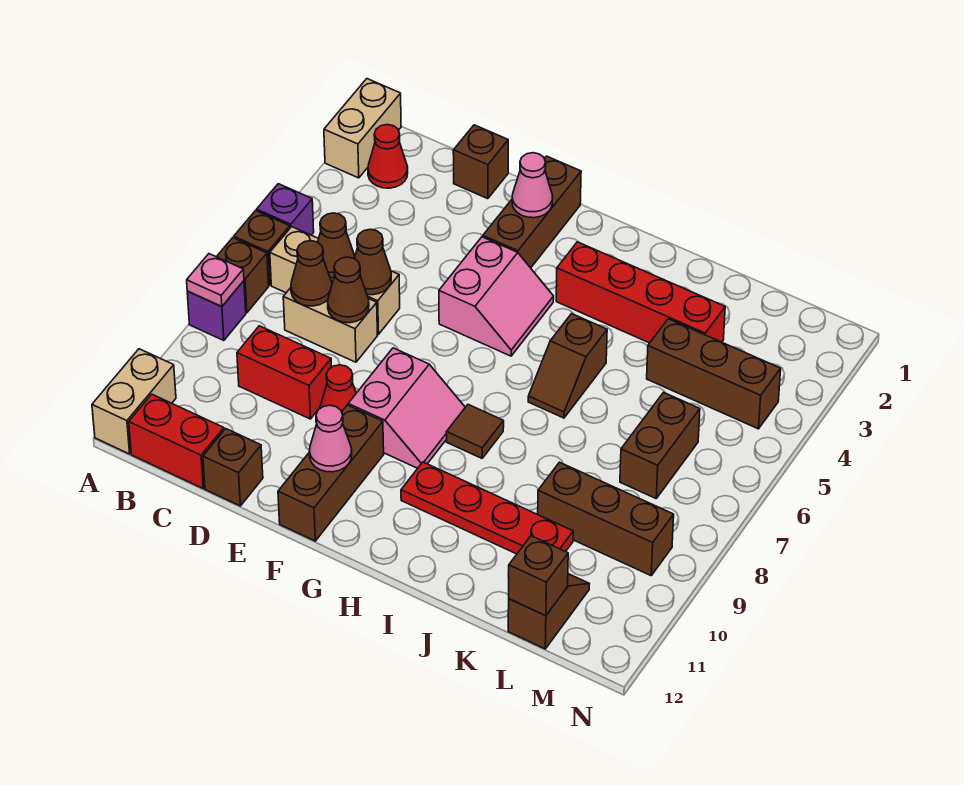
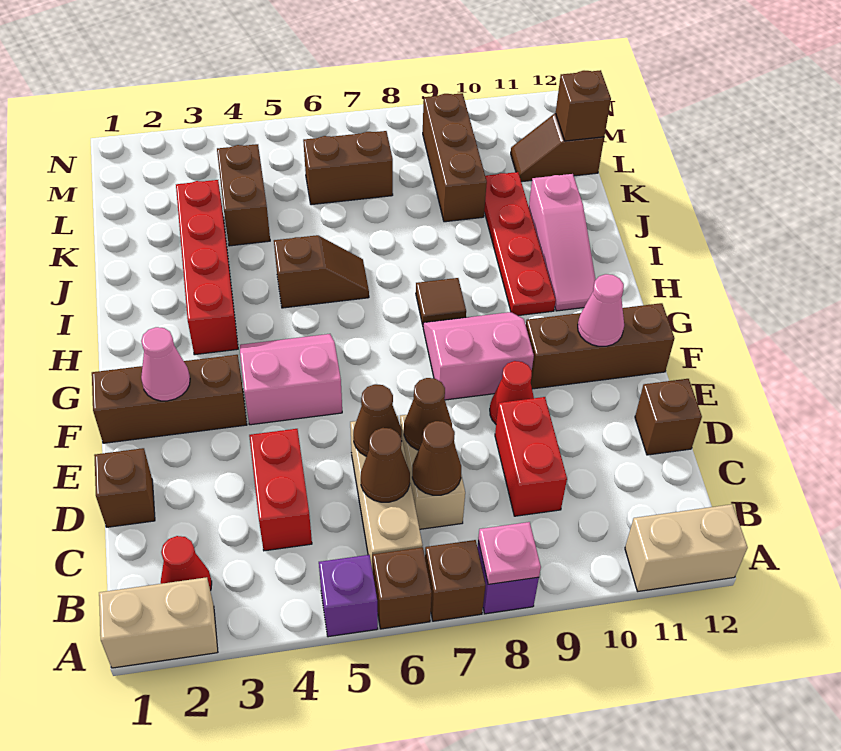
red 1x2 brick [129,394,224,488] -> red 1x2 brick moved to [249,429,312,551]
none -> pink 1x3 slope [529,174,596,311]
brown 1x3 brick [647,319,781,429] -> brown 1x2 brick [217,144,270,246]

